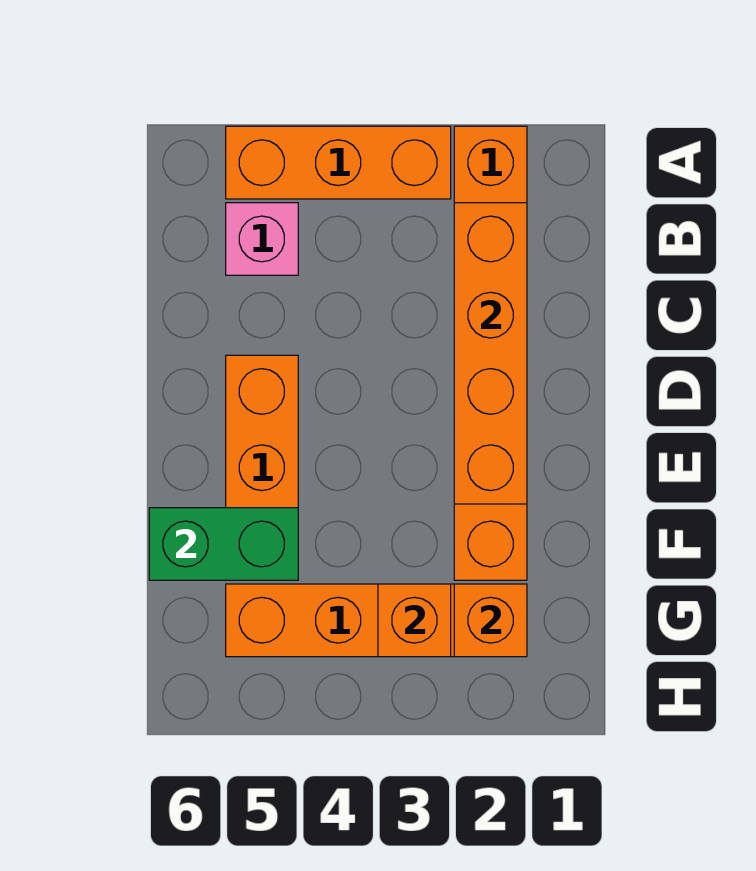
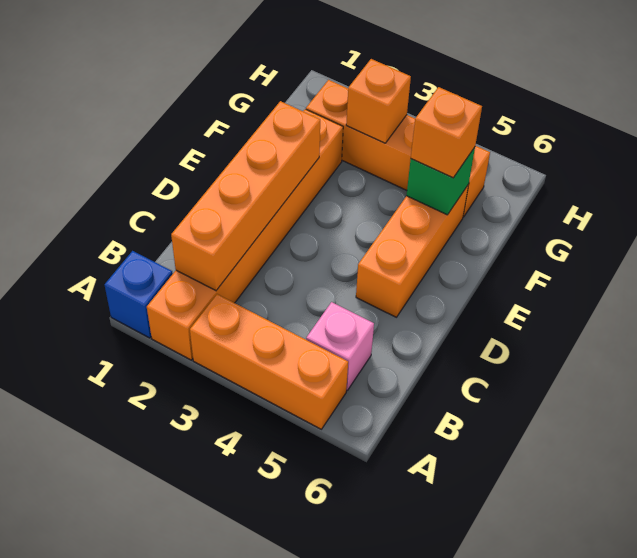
none -> blue 1x1 brick [105,251,173,338]
green 1x2 brick [149,508,298,580] -> green 1x1 brick [406,147,475,215]
orange 1x1 brick [454,584,527,657] -> orange 1x1 brick moved to [411,87,482,178]

